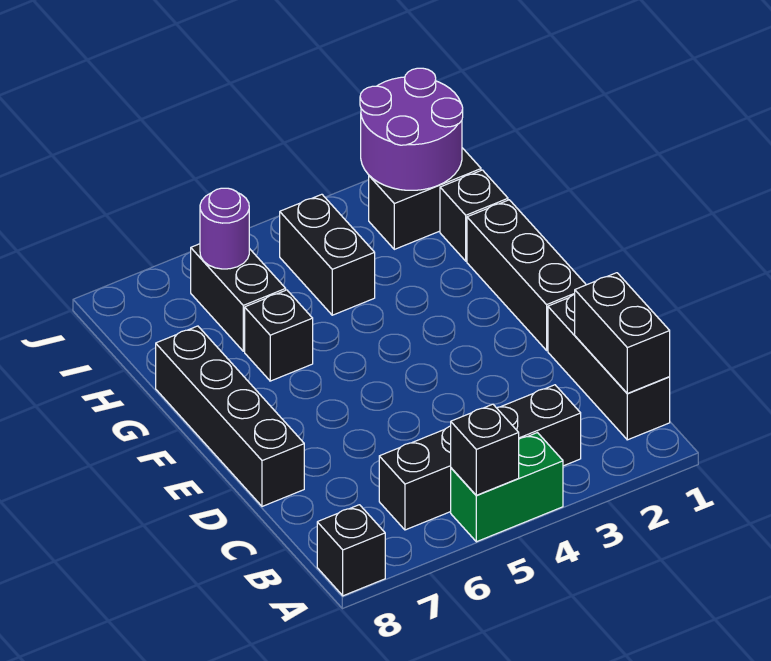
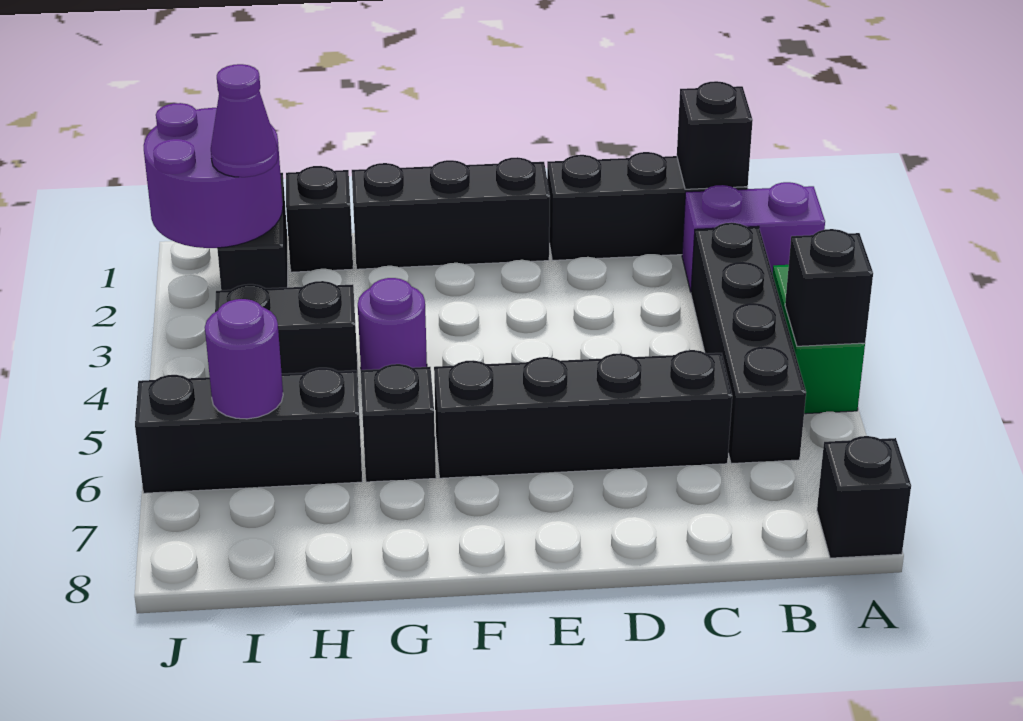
none -> purple 1x2 brick [682,182,825,292]
black 1x2 brick [575,273,670,393] -> black 1x1 brick [677,81,753,189]
black 1x4 brick [156,326,304,506] -> black 1x4 brick moved to [434,350,732,478]
none -> purple 1x1 round brick [358,278,427,370]
black 1x2 brick [191,244,286,351] -> black 1x3 brick [135,368,362,493]
none -> purple 1x1 cone [211,64,278,177]

